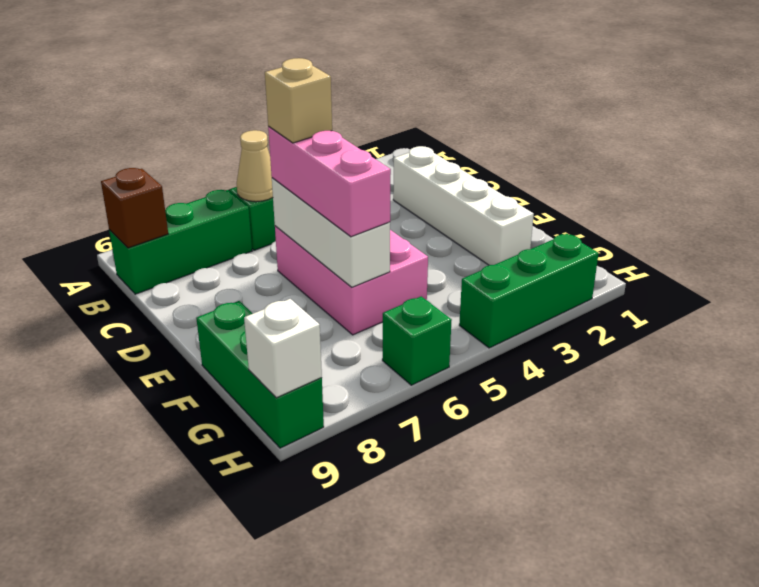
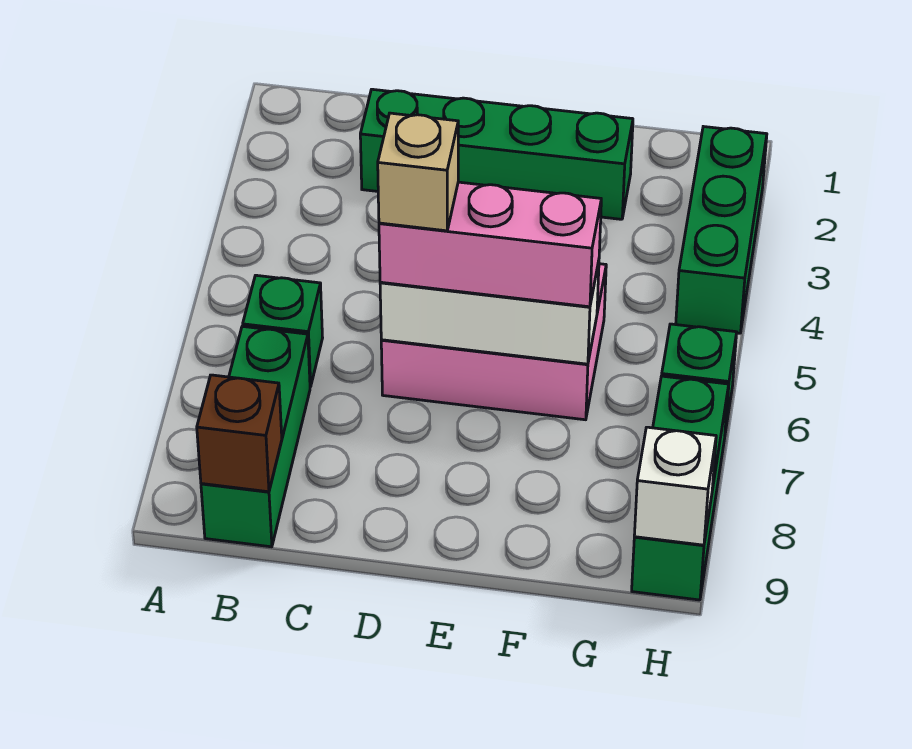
tan 1x1 cone [237,130,273,202] -> none
white 1x4 brick [393,146,534,265] -> green 1x4 brick [360,89,633,219]
green 1x3 brick [196,301,324,448] -> green 1x3 brick turned to [632,376,729,600]

